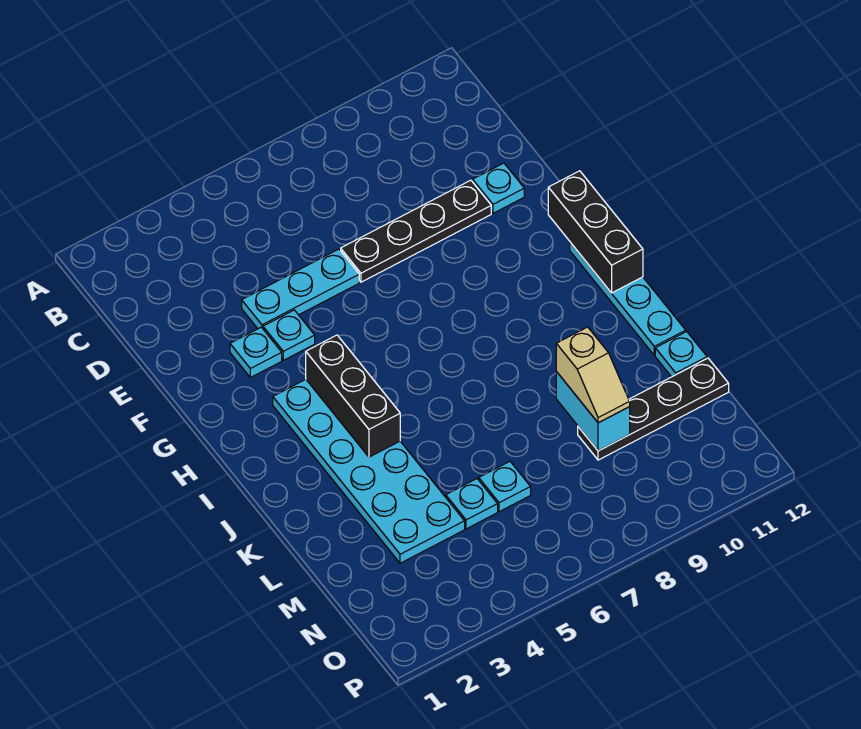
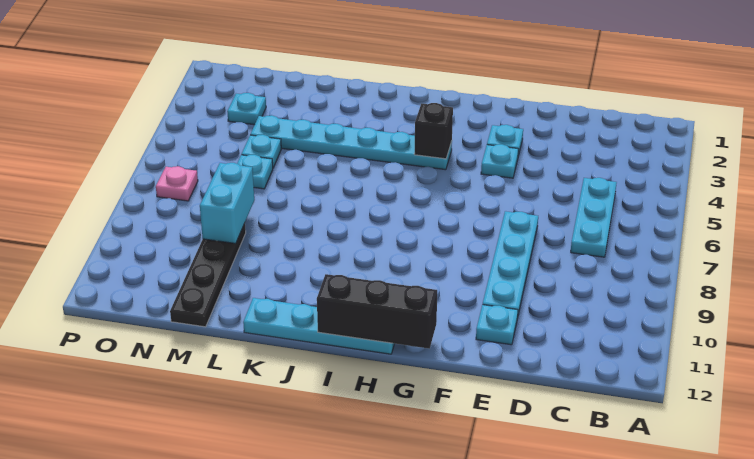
cyan 1x3 plate [242,249,359,329] -> cyan 1x3 plate moved to [571,178,617,257]
black 1x4 plate [341,180,491,282] -> cyan 1x4 plate [483,211,538,319]
cyan 2x6 plate [273,379,465,563] -> cyan 1x6 plate [250,115,452,170]
black 1x3 brick [306,335,400,457] -> black 1x1 brick [414,103,453,159]
cyan 1x2 brick [556,372,630,451] -> cyan 1x2 brick turned to [200,163,254,243]
tan 1x2 slope [556,327,630,423] -> none
cyan 1x1 plate [655,332,707,377] -> cyan 1x1 plate moved to [227,93,266,125]
none -> pink 1x1 plate [156,166,198,201]

